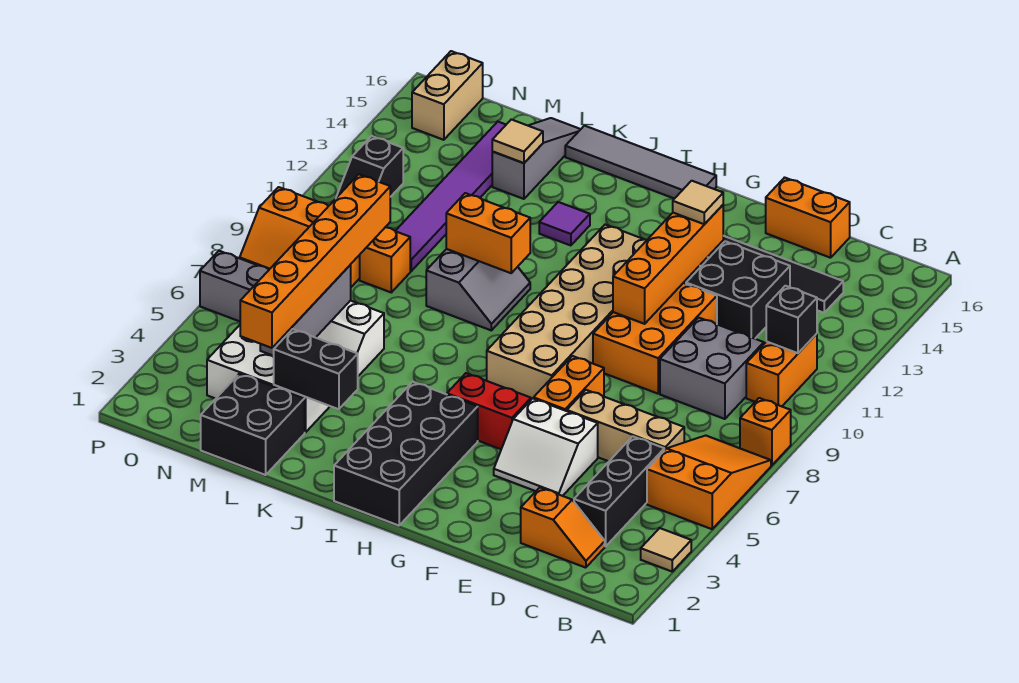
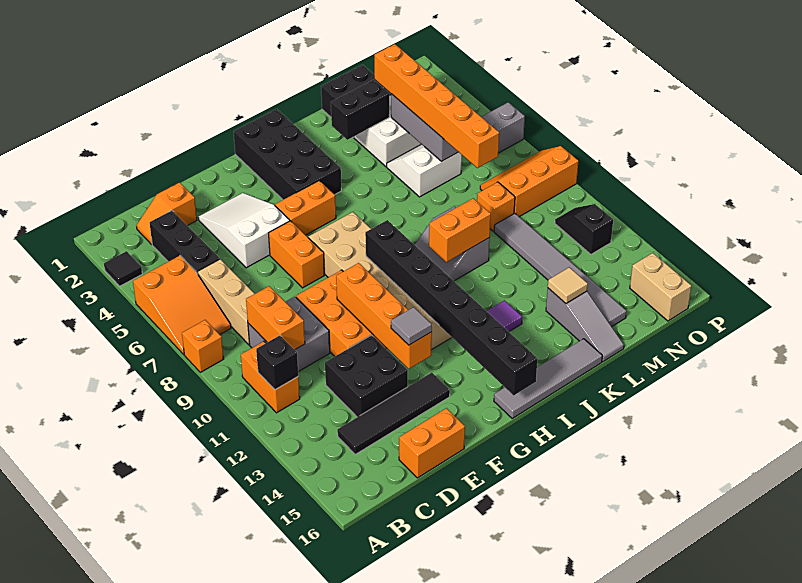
tan 1x1 tile [641,528,691,571] -> black 1x1 tile [104,251,142,286]
tan 1x3 brick [567,390,684,461] -> tan 1x3 brick turned to [198,259,255,345]
none -> orange 1x2 brick [246,286,305,350]
white 2x2 slope [494,398,598,496] -> white 2x3 slope [199,193,290,268]
tan 1x1 tile [673,181,723,224] -> grey 1x1 tile [391,307,432,345]
red 1x2 brick [447,373,531,449] -> orange 1x2 brick [275,181,336,235]
none -> black 1x8 brick [365,220,537,395]
purple 1x6 tile [396,122,506,271] -> grey 1x6 tile [494,213,627,326]

